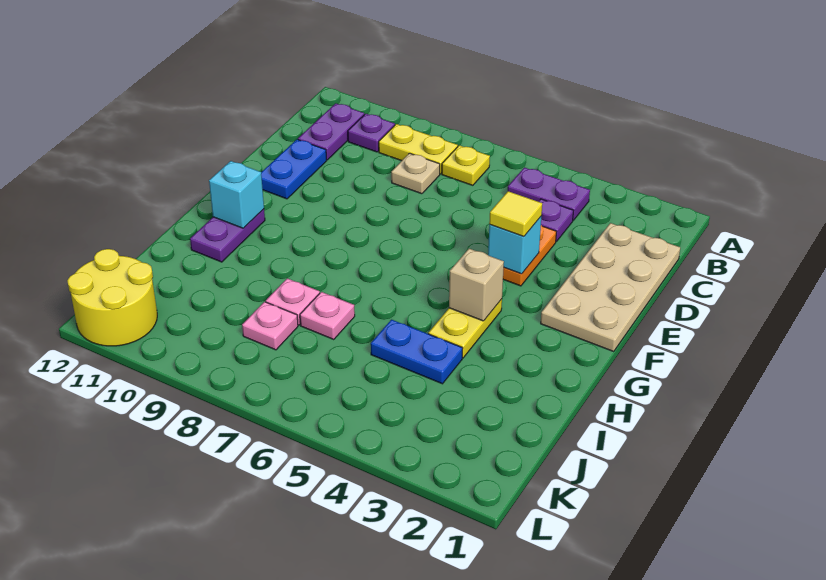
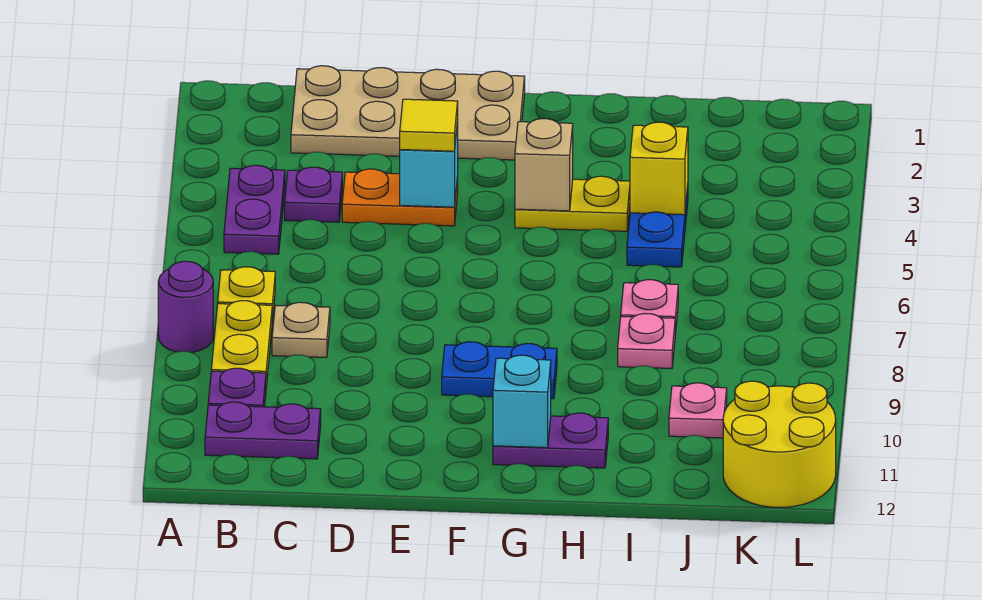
none -> purple 1x1 round brick [158,261,213,353]
blue 1x2 plate [261,139,327,199] -> blue 1x2 plate moved to [442,342,557,399]
none -> yellow 1x1 brick [630,122,688,215]
pink 1x1 plate [242,302,298,350] -> pink 1x1 plate moved to [669,383,727,438]

